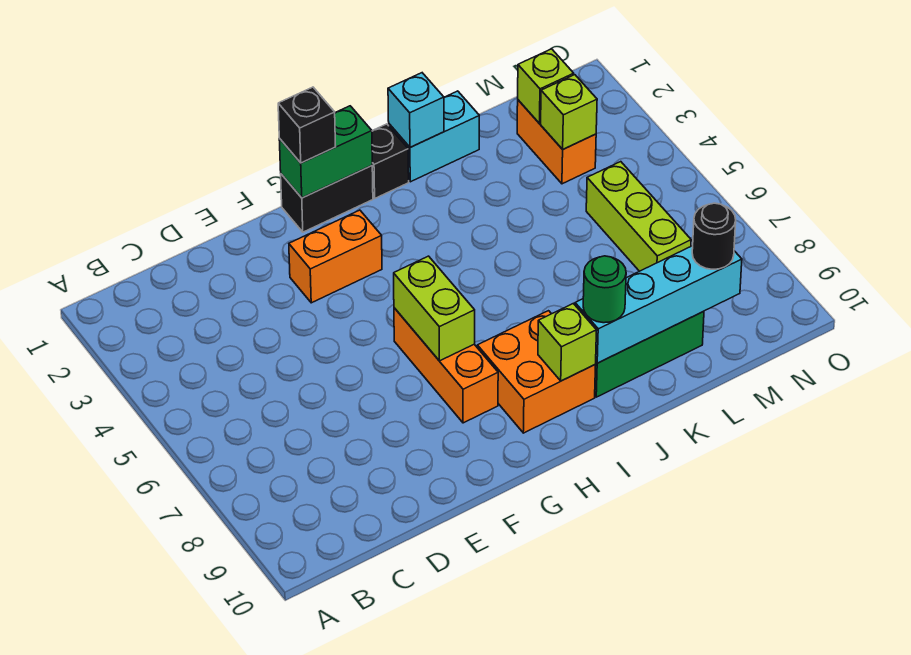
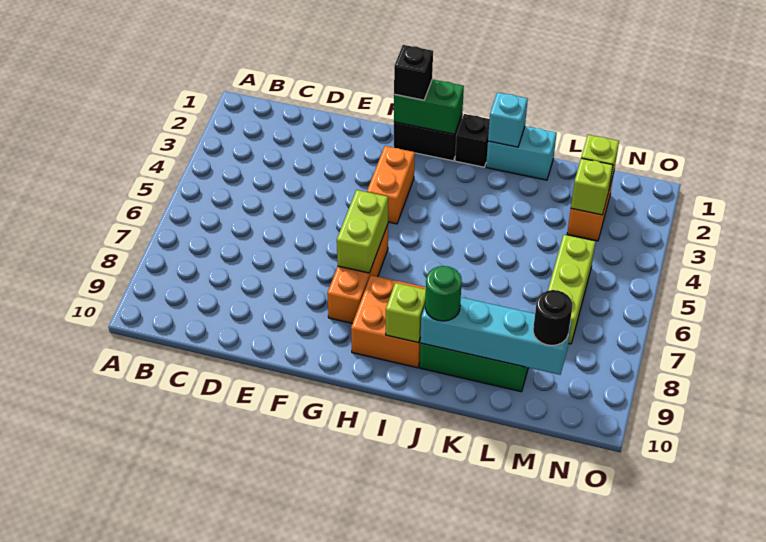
orange 1x2 brick [289,210,382,303] -> orange 1x2 brick turned to [367,146,415,224]

